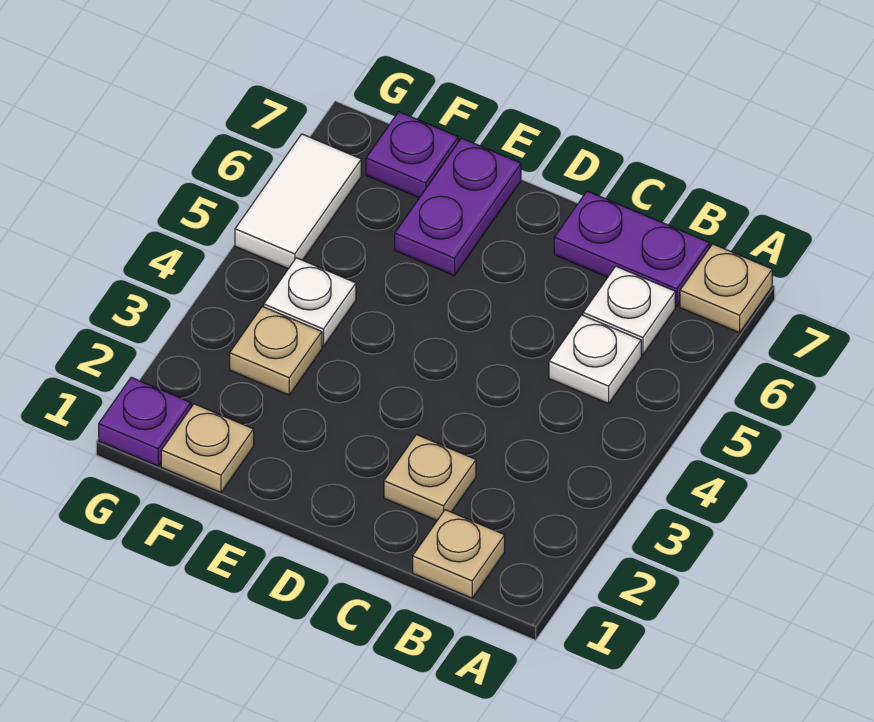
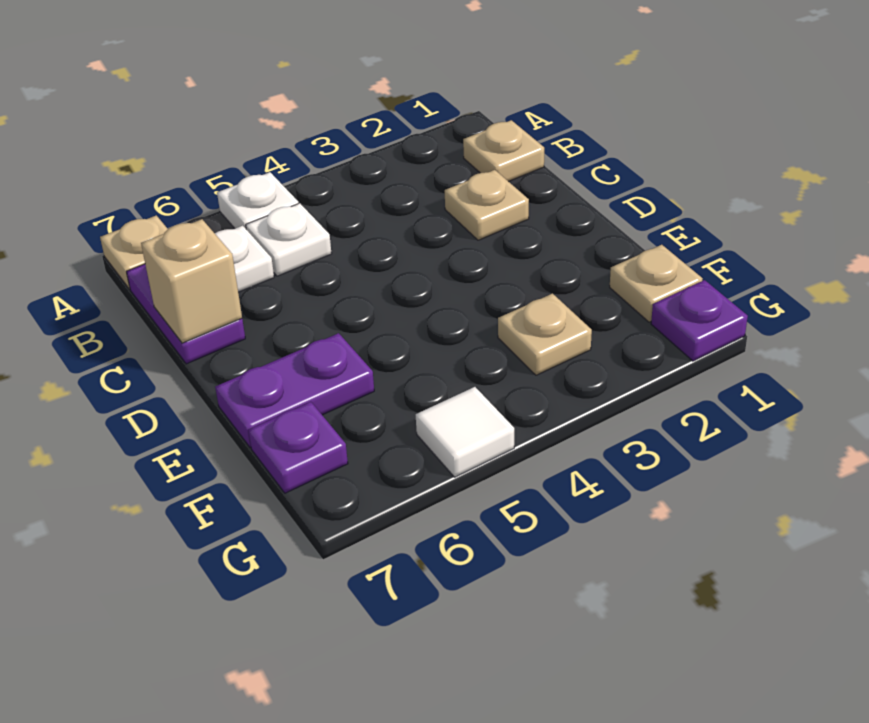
none -> tan 1x1 brick [141,219,242,343]
white 1x1 plate [264,258,356,347] -> white 1x1 plate moved to [217,172,299,228]
white 1x2 tile [235,134,361,269] -> white 1x1 tile [416,387,514,477]

